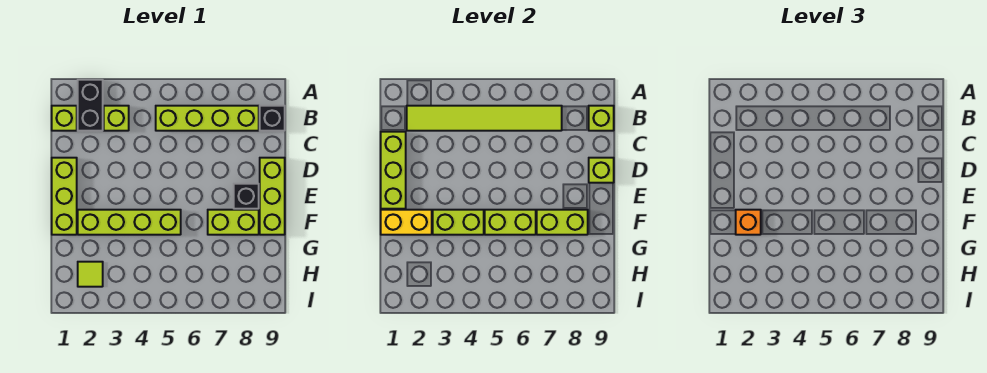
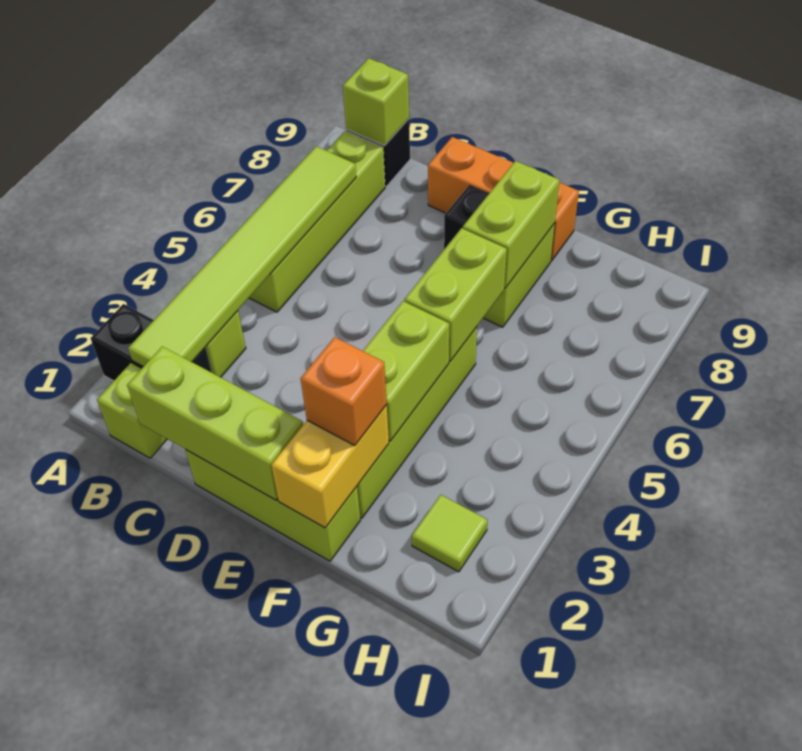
lime 1x3 brick [260,158,285,235] -> orange 1x3 brick [428,137,579,261]
lime 1x1 brick [589,158,614,183] -> none

